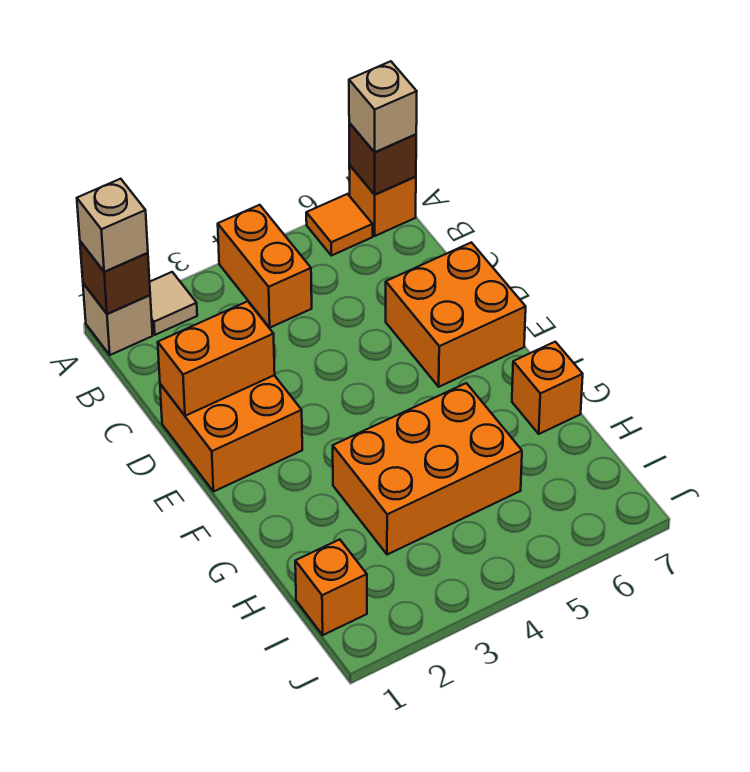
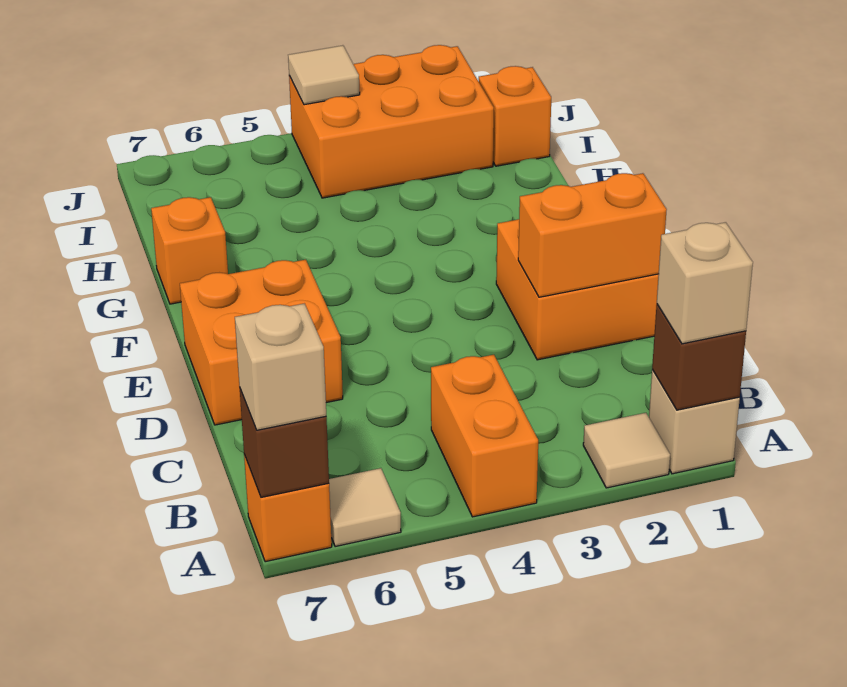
orange 1x1 tile [306,194,373,256] -> tan 1x1 tile [329,468,401,547]
orange 2x3 brick [333,383,522,555] -> orange 2x3 brick moved to [289,45,494,198]
none -> tan 1x1 tile [288,45,360,105]

